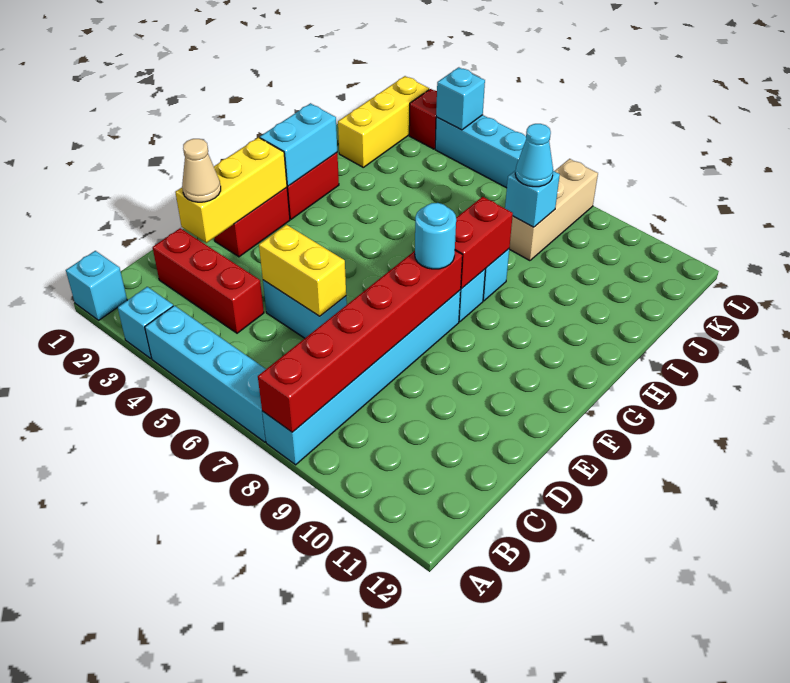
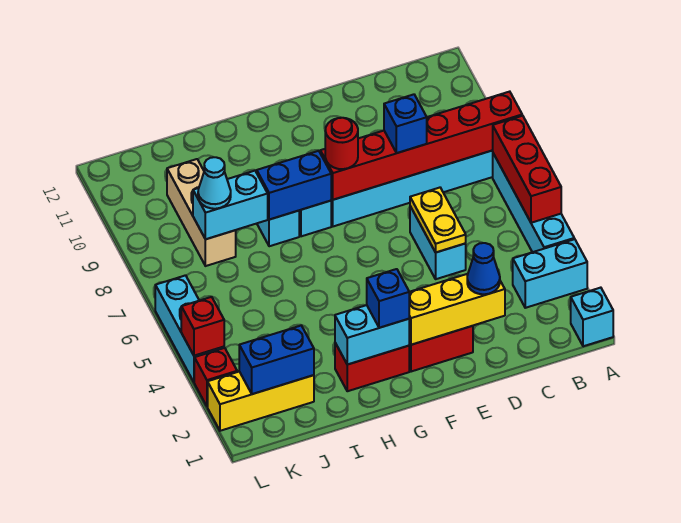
cyan 1x1 brick [118,287,173,358] -> cyan 1x2 brick [513,239,587,308]
red 1x3 brick [153,228,264,333] -> red 1x3 brick moved to [492,116,561,223]
tan 1x1 cone [182,139,221,202] -> blue 1x1 cone [467,243,500,294]
yellow 1x2 brick [259,225,346,316] -> yellow 1x2 plate [410,188,466,252]
none -> blue 1x1 brick [384,94,427,153]
cyan 1x1 round brick [415,203,456,269] -> red 1x1 round brick [325,118,358,169]
none -> blue 1x1 brick [367,269,409,328]
red 1x2 brick [455,197,513,288] -> blue 1x2 brick [257,151,331,220]
none -> blue 1x2 brick [239,325,314,394]
tan 1x3 brick [509,159,598,261] -> tan 1x3 brick turned to [167,159,236,266]
cyan 1x1 brick [505,170,560,227] -> cyan 1x2 brick [193,171,268,239]
cyan 1x1 brick [436,67,485,130] -> red 1x1 brick [181,297,224,356]

